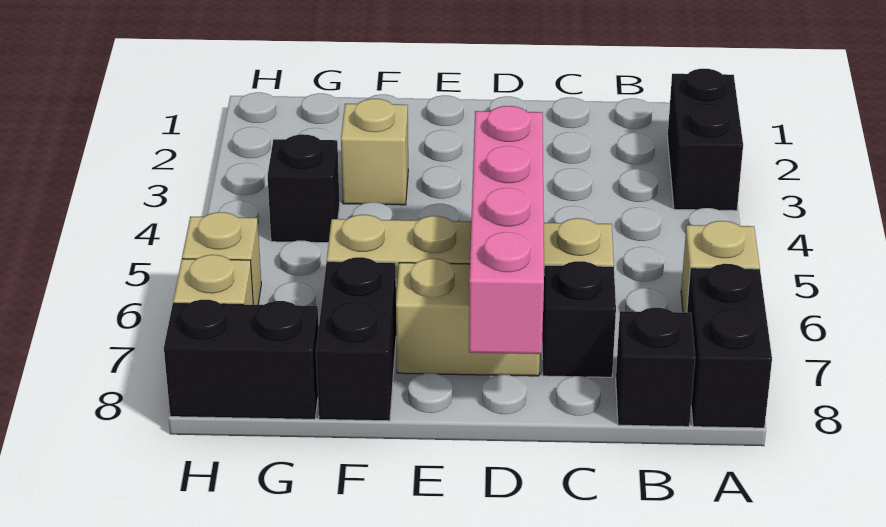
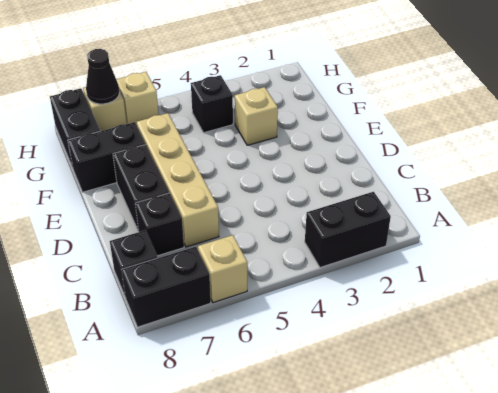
pink 1x4 brick [469,106,544,354] -> none
tan 1x2 brick [396,259,540,376] -> black 1x2 brick [113,145,169,231]
none -> black 1x1 cone [86,49,120,104]

